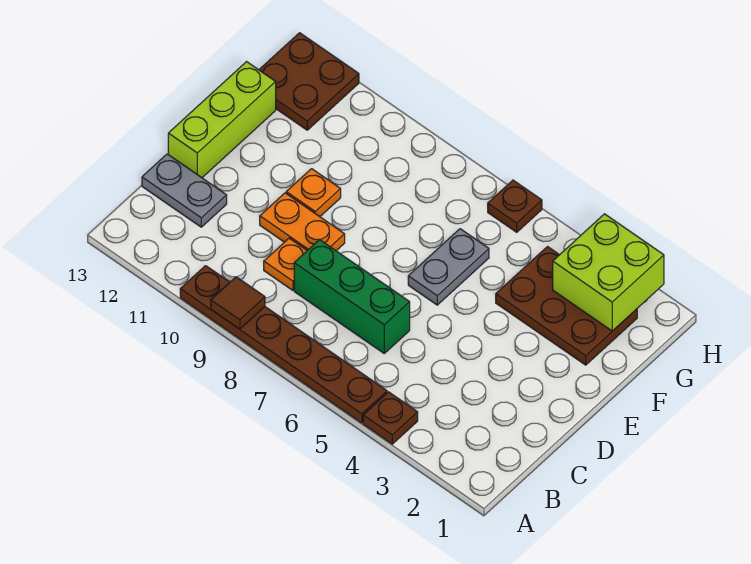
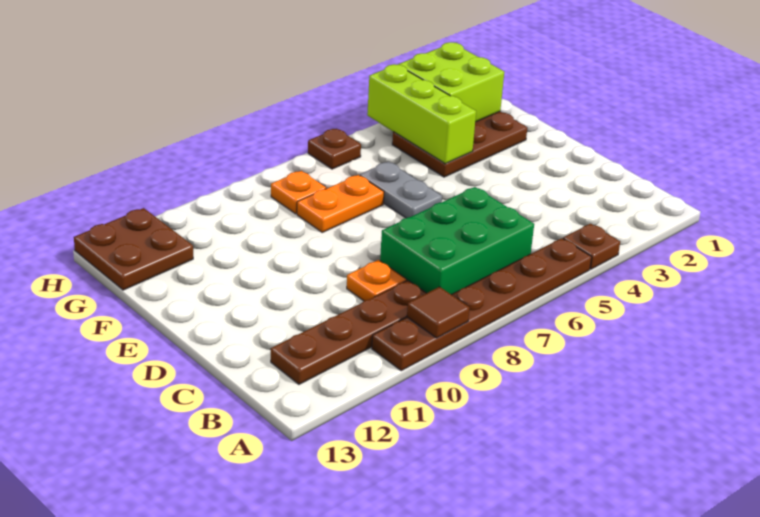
none -> brown 1x4 plate [271,280,426,384]
green 1x3 brick [294,240,410,353] -> green 2x3 brick [380,187,534,295]
grey 1x2 plate [142,154,227,227] -> none
orange 1x2 plate [260,193,345,251] -> orange 1x2 plate moved to [297,175,384,232]
lime 1x3 brick [168,62,276,178] -> lime 1x3 brick moved to [367,64,476,164]
orange 1x1 plate [286,169,341,217] -> orange 1x1 plate moved to [271,171,326,214]

